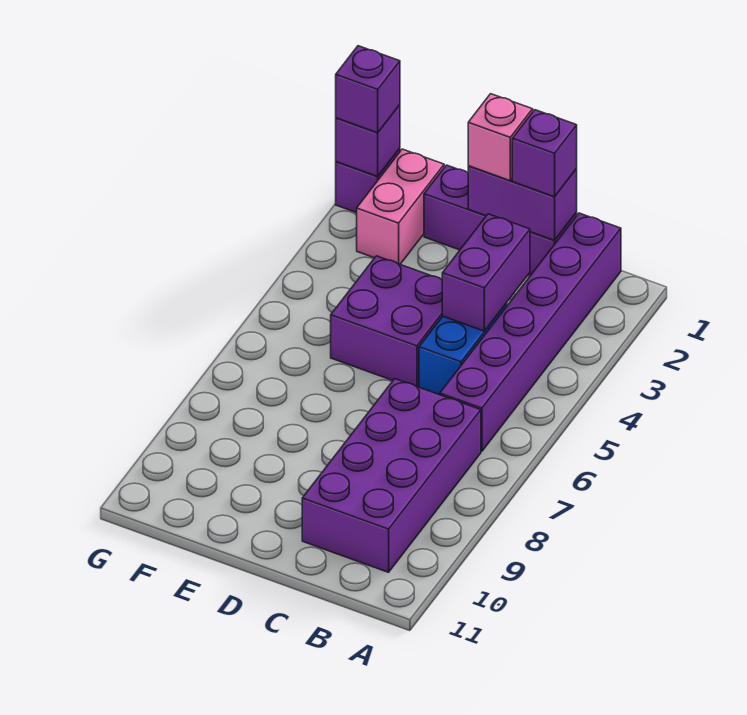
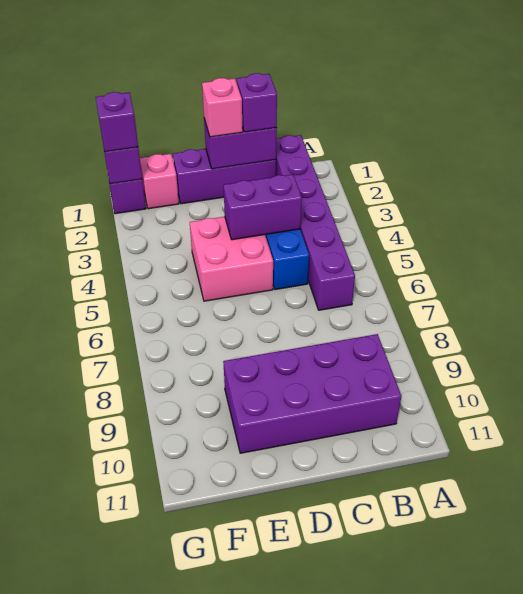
purple 2x4 brick [302,379,481,572] -> purple 2x4 brick turned to [223,334,401,453]
purple 1x2 brick [442,214,530,331] -> purple 1x2 brick turned to [223,174,302,240]
purple 2x2 brick [331,256,442,387] -> pink 2x2 brick [190,217,273,301]
pink 1x2 brick [357,149,444,264] -> pink 1x1 brick [140,154,179,209]

